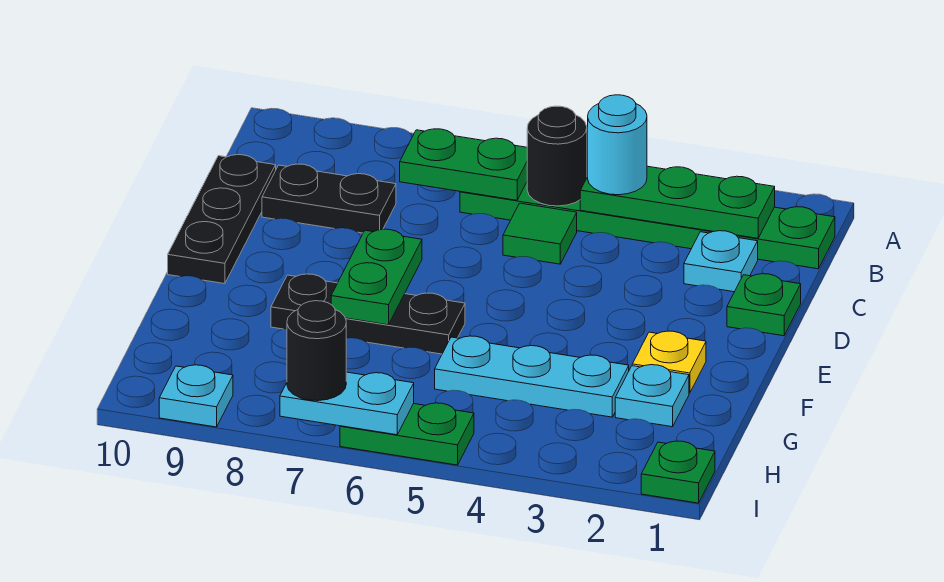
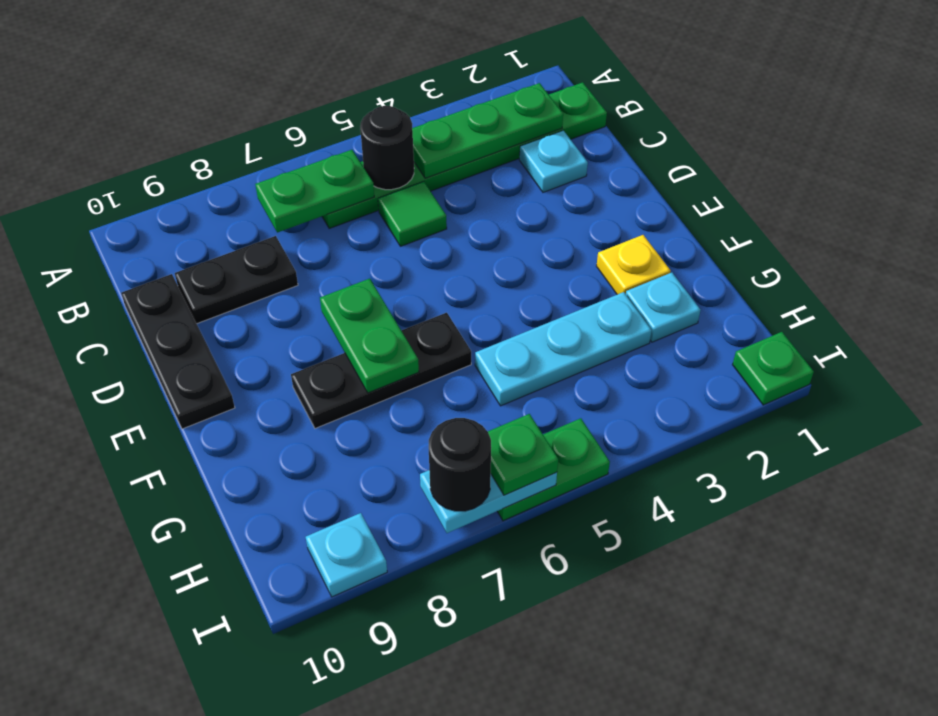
cyan 1x1 round brick [588,95,647,195] -> none
green 1x1 plate [727,273,801,336] -> green 1x1 plate moved to [488,414,558,495]

